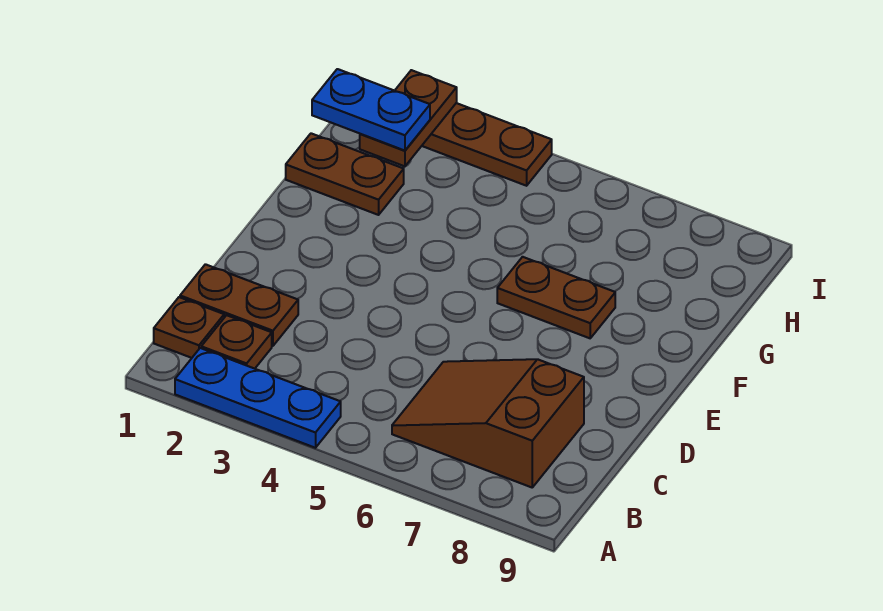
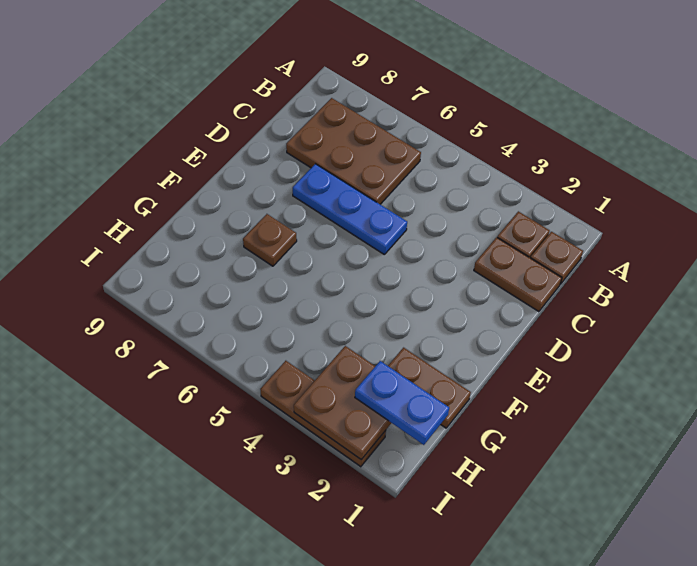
blue 1x3 plate [175,348,341,448] -> blue 1x3 plate moved to [293,164,407,254]
brown 2x3 slope [392,359,584,487] -> brown 2x3 plate [286,98,421,204]
brown 1x2 plate [497,257,615,338] -> brown 1x1 plate [243,214,297,266]
brown 1x2 plate [360,70,457,166] -> brown 2x2 plate [294,346,391,460]

